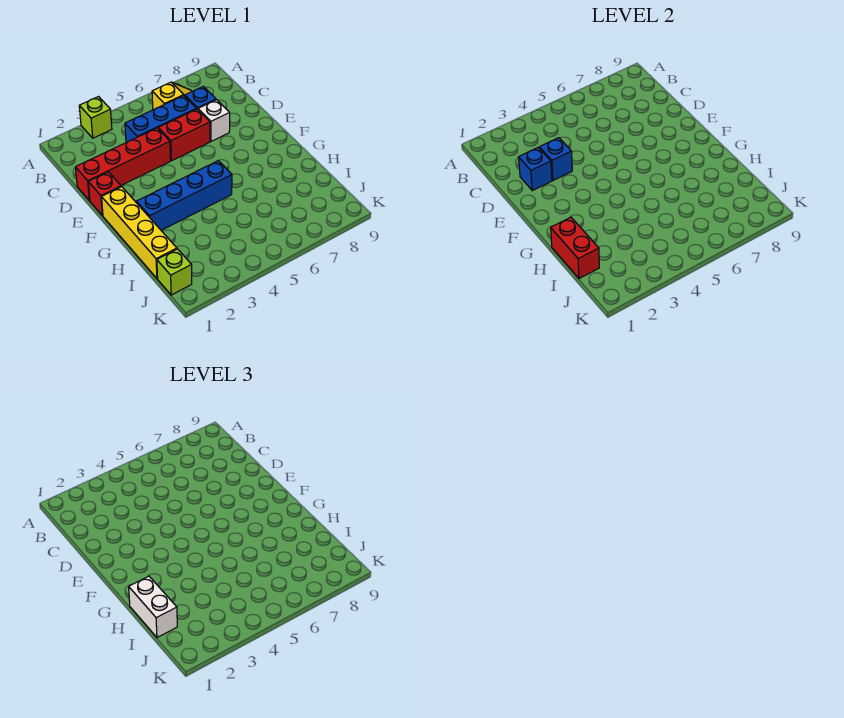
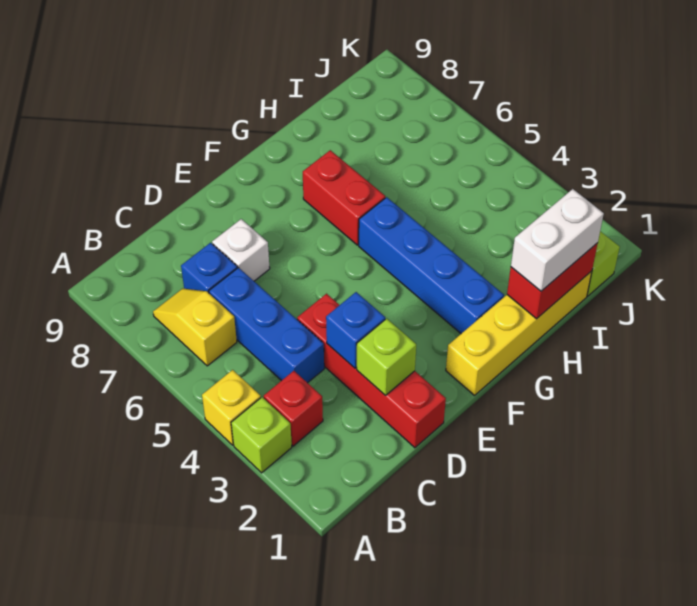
none -> yellow 1x1 brick [202,370,261,445]
blue 1x1 brick [519,147,552,191] -> lime 1x1 brick [357,319,416,395]
red 1x2 brick [158,109,210,161] -> red 1x2 brick moved to [303,150,385,245]
red 1x1 brick [88,172,121,216] -> red 1x1 brick moved to [264,371,323,446]

